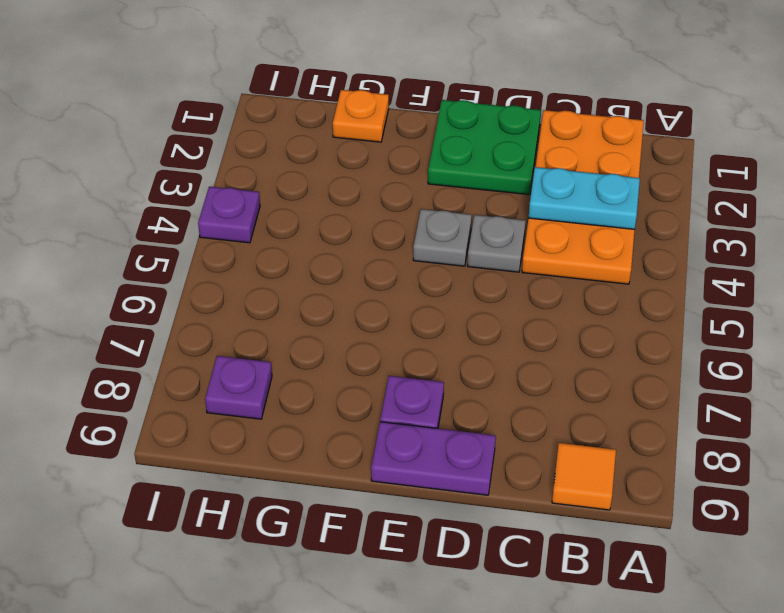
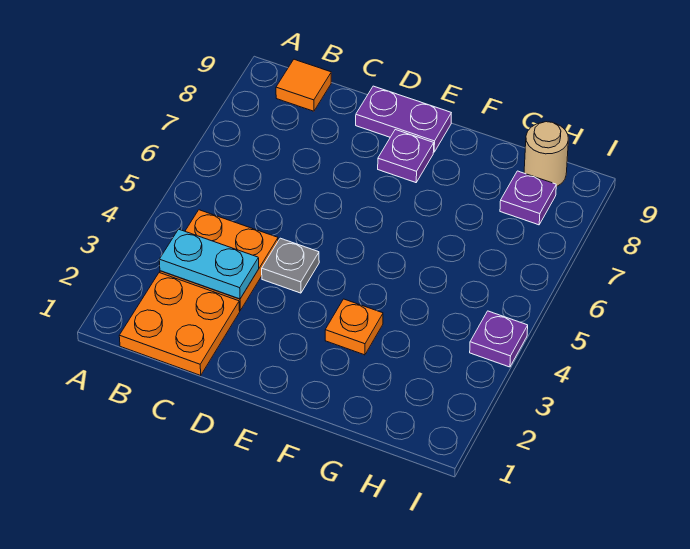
green 2x2 plate [428,100,541,195] -> none
grey 1x1 plate [413,209,472,266] -> none
orange 1x1 plate [333,90,389,142] -> orange 1x1 plate moved to [325,299,383,355]
none -> tan 1x1 round brick [524,122,568,187]

